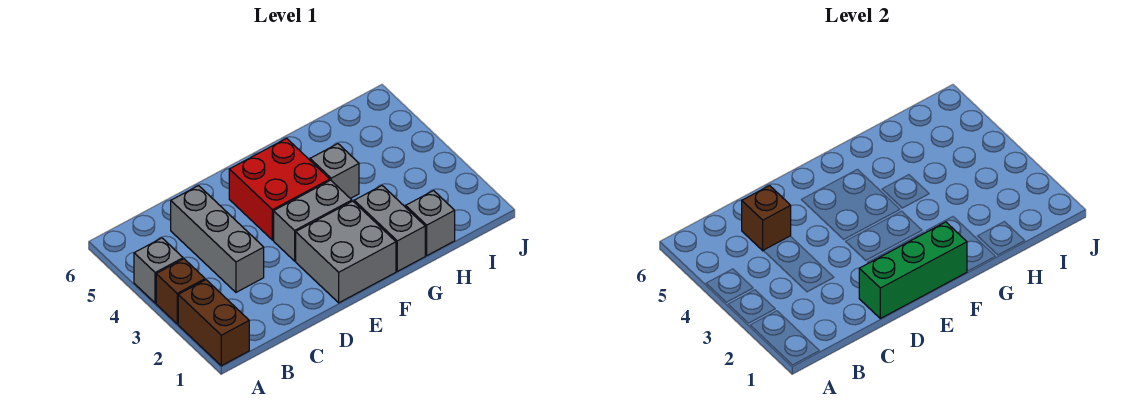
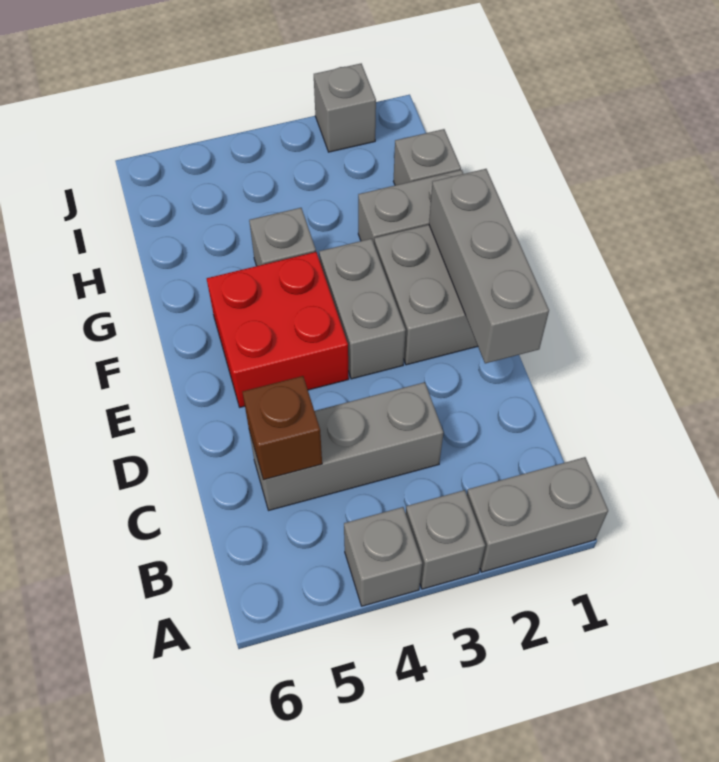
brown 1x2 brick [178,280,249,366] -> grey 1x2 brick [467,457,608,572]
brown 1x1 brick [156,259,205,324] -> grey 1x1 brick [406,490,485,589]
green 1x3 brick [859,222,967,319] -> grey 1x3 brick [429,169,549,363]
none -> grey 1x1 brick [314,64,376,152]

